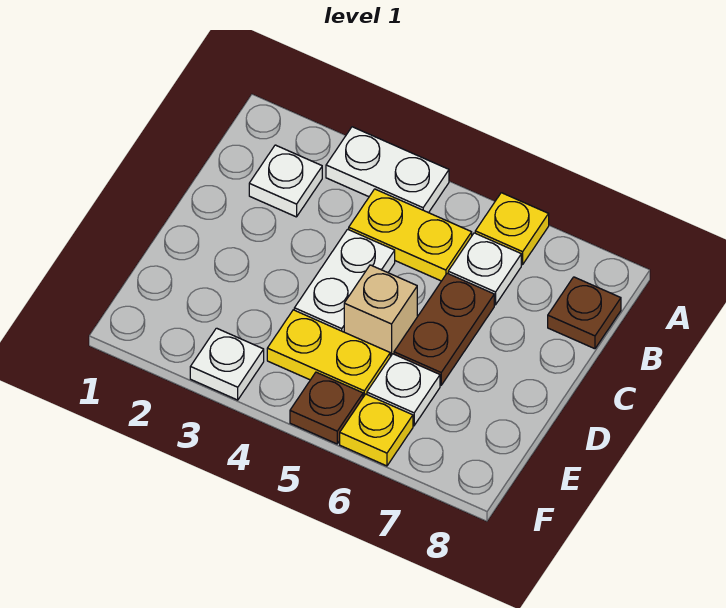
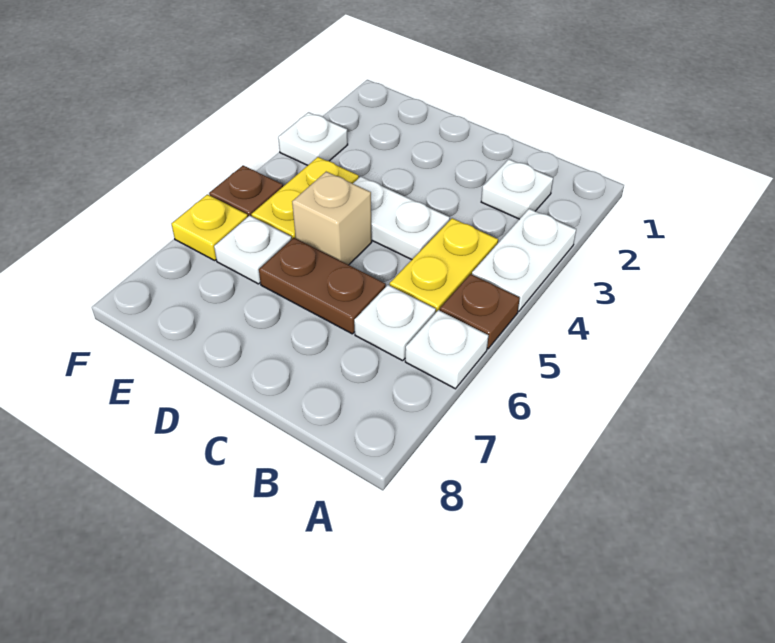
yellow 1x1 plate [475,193,549,264] -> white 1x1 plate [405,310,488,389]
brown 1x1 plate [548,277,621,349] -> brown 1x1 plate moved to [440,274,520,349]

